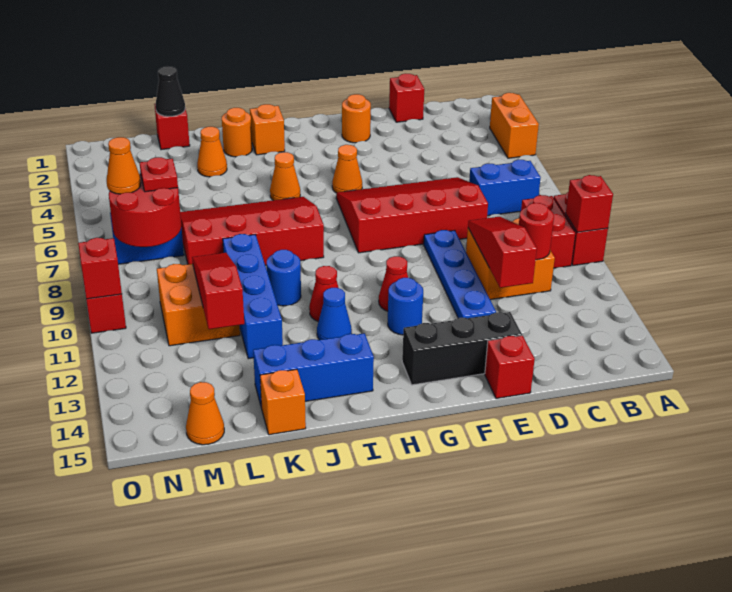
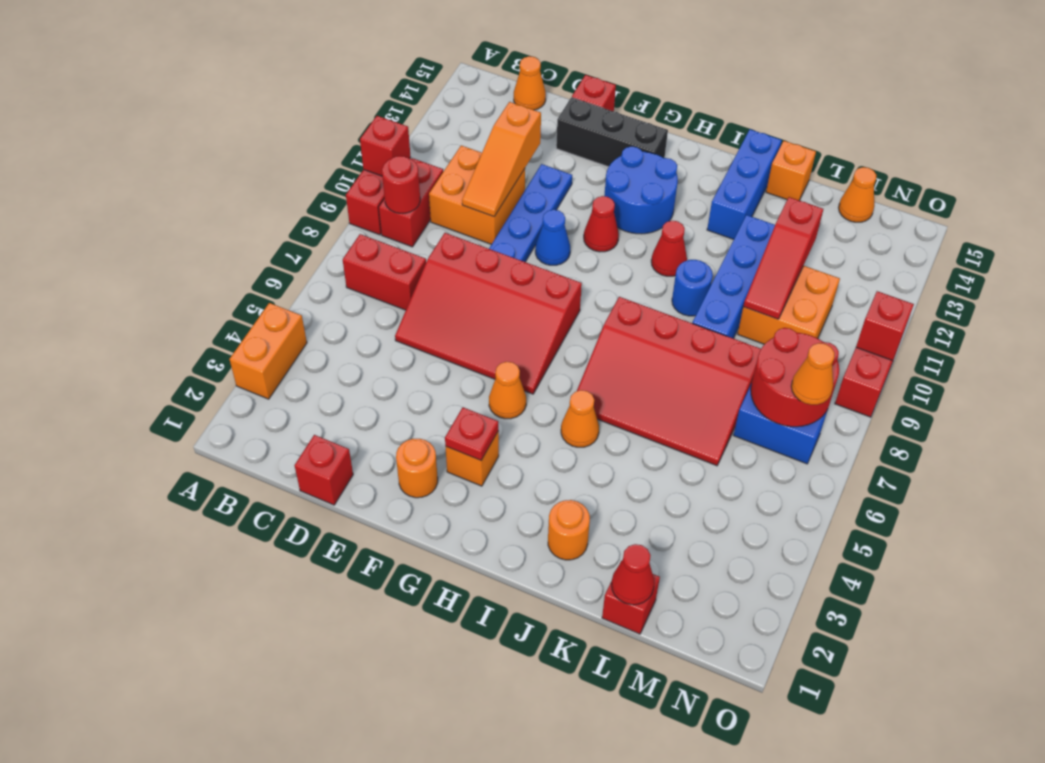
blue 1x2 brick [469,160,541,216] -> red 1x2 brick [343,234,426,310]
red 1x1 round brick [519,203,554,260] -> red 1x1 round brick moved to [382,156,420,213]
red 1x3 slope [468,217,537,288] -> orange 1x3 slope [462,102,541,217]
blue 1x1 round brick [388,278,423,335] -> blue 2x2 round brick [604,147,678,234]
orange 1x1 brick [250,104,285,155] -> orange 1x1 brick moved to [445,431,499,486]
blue 1x1 cone [317,288,352,340] -> blue 1x1 cone moved to [535,210,570,265]
blue 1x3 brick [253,333,374,408] -> blue 1x3 brick turned to [707,129,782,239]
orange 1x1 cone [197,127,227,177] -> orange 1x1 cone moved to [514,56,546,110]
black 1x1 cone [156,66,185,116] -> red 1x1 cone [612,544,654,605]
red 1x1 plate [140,157,178,192] -> red 1x1 plate moved to [445,407,498,460]

